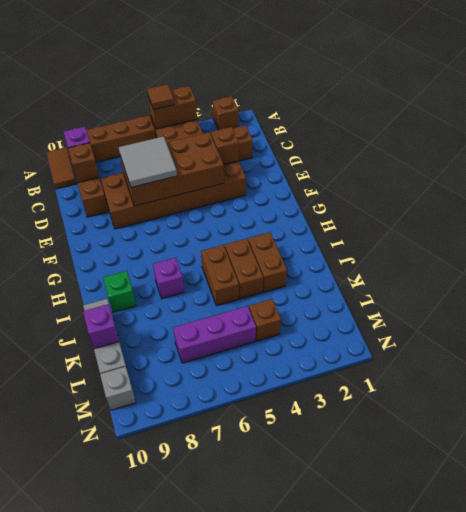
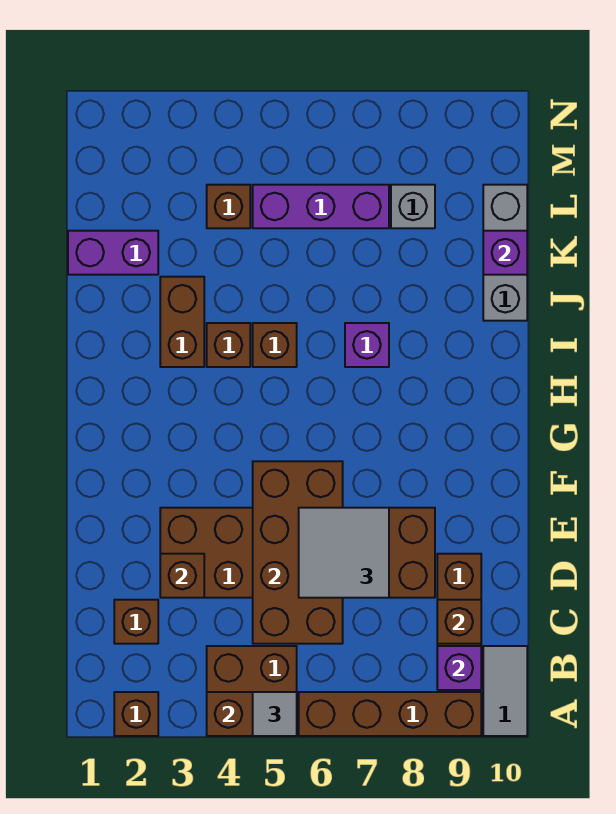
brown 1x1 tile [147,84,174,110] -> grey 1x1 tile [253,692,297,736]
brown 1x2 tile [46,148,77,189] -> grey 1x2 tile [483,646,527,736]
brown 2x4 brick [120,132,224,206] -> brown 2x4 brick turned to [253,461,343,644]
brown 1x2 brick [225,238,263,299] -> brown 1x1 brick [207,323,250,367]
brown 1x2 brick [201,245,239,306] -> brown 1x1 brick [253,323,297,367]
green 1x1 brick [103,271,136,312] -> none
none -> purple 1x2 brick [68,231,158,275]
grey 1x1 brick [100,366,136,410] -> grey 1x1 brick moved to [391,185,435,228]

